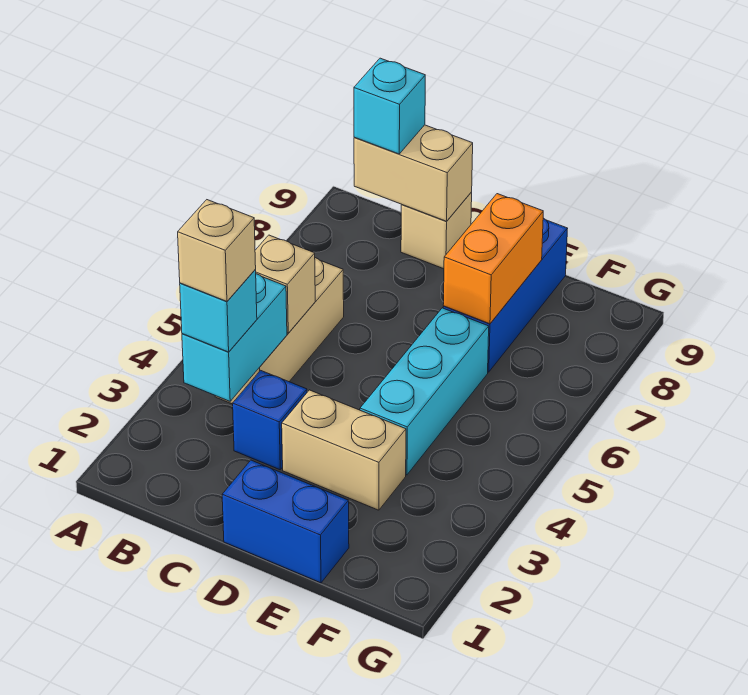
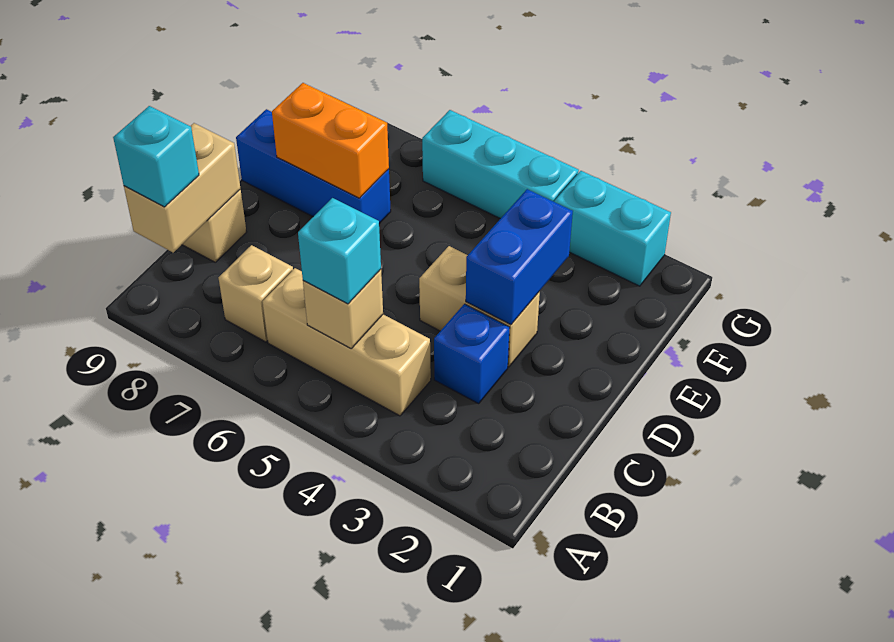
cyan 1x2 brick [182,274,287,401] -> cyan 1x2 brick moved to [554,171,671,286]
cyan 1x1 brick [180,270,257,352] -> cyan 1x1 brick moved to [298,198,381,304]
tan 1x1 brick [178,200,256,301] -> tan 1x1 brick moved to [219,245,293,342]
blue 1x2 brick [222,460,349,583] -> blue 1x2 brick moved to [466,189,573,325]
tan 1x2 brick [282,390,406,510] -> tan 1x2 brick turned to [419,246,540,367]
cyan 1x3 brick [360,308,489,475] -> cyan 1x3 brick moved to [422,110,579,219]

